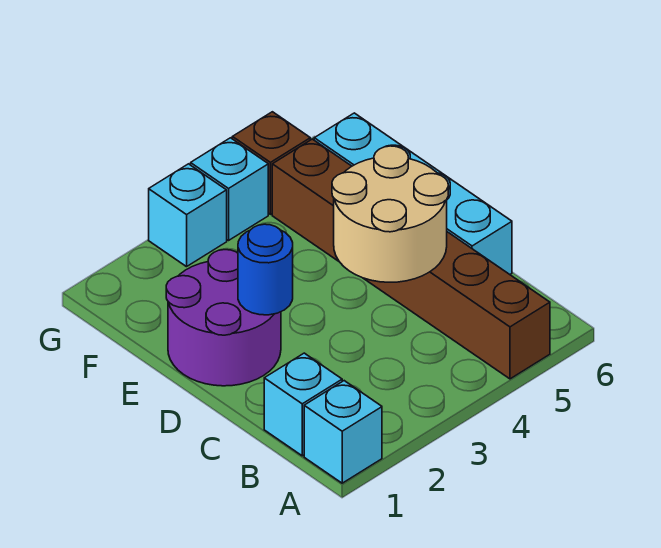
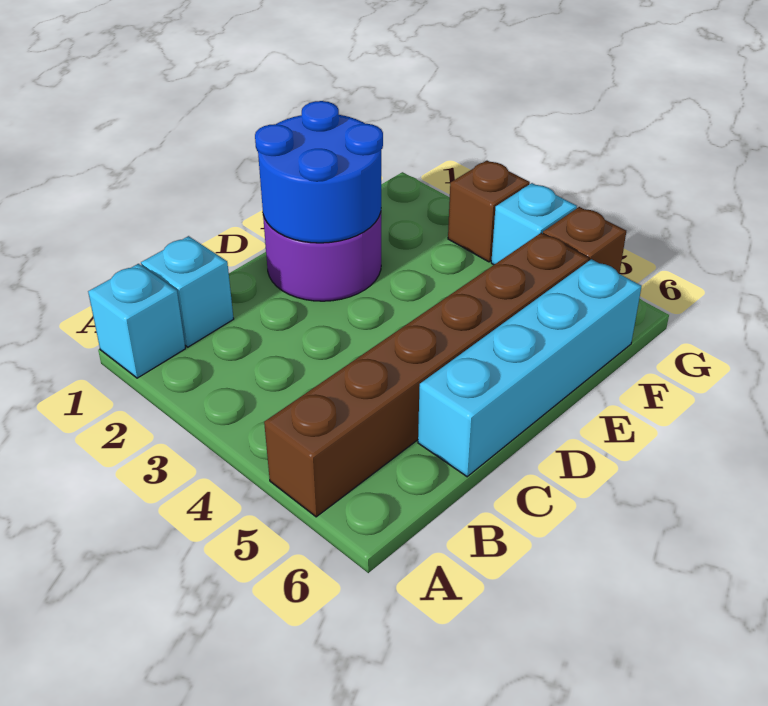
tan 2x2 round brick [332,146,448,282] -> none
blue 1x1 round brick [238,224,293,315] -> blue 2x2 round brick [255,101,383,243]
cyan 1x1 brick [149,164,227,267] -> brown 1x1 brick [448,161,530,262]

